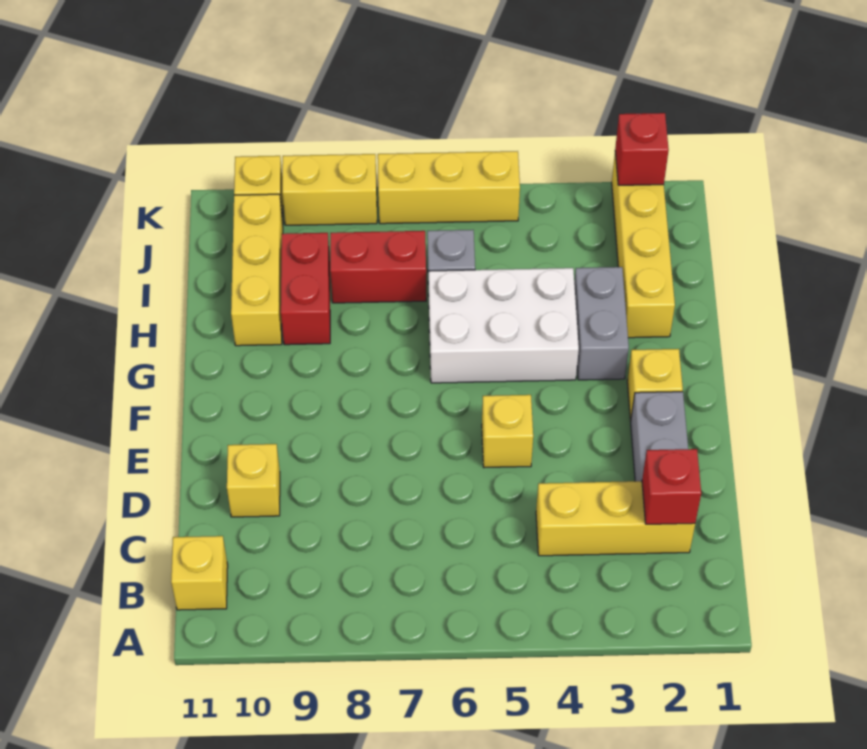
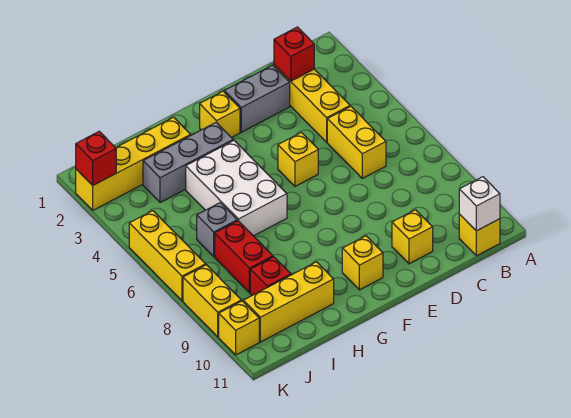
none -> white 1x1 brick [459,177,500,231]
none -> yellow 1x2 brick [327,106,386,178]
none -> yellow 1x1 brick [342,236,383,290]
grey 1x2 brick [574,267,629,380] -> grey 1x3 brick [143,122,233,203]
red 1x2 brick [281,233,330,345] -> red 1x1 brick [250,257,291,295]

